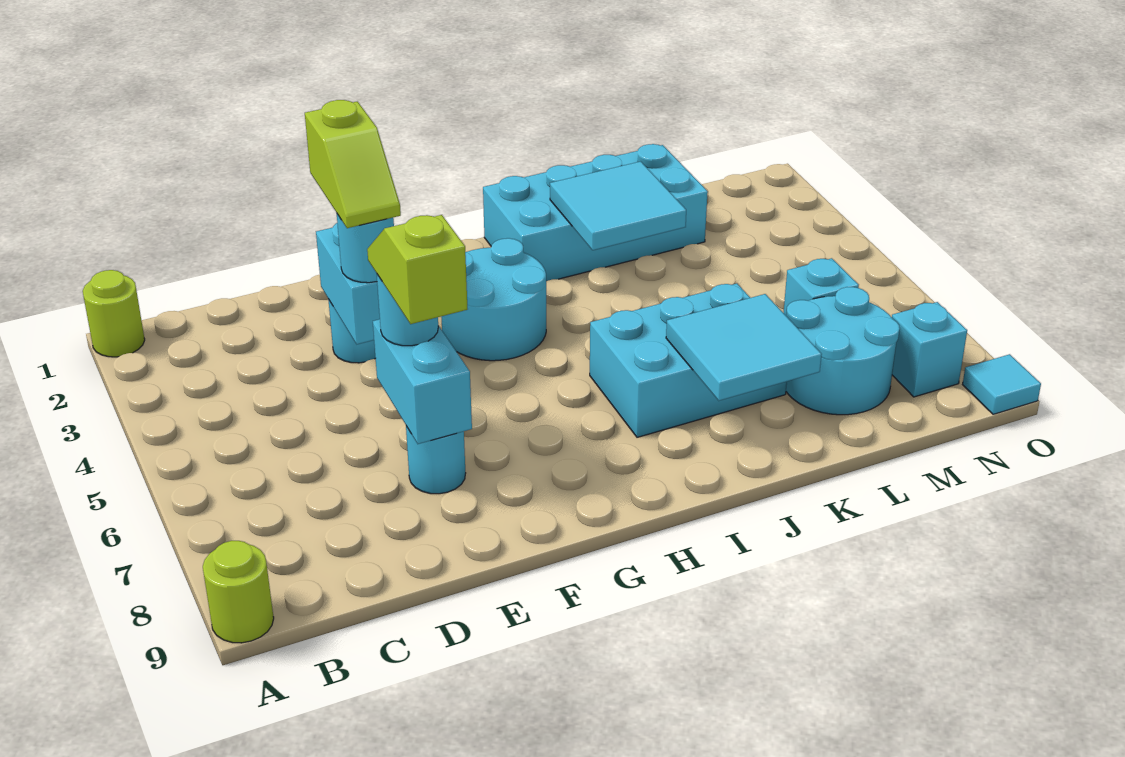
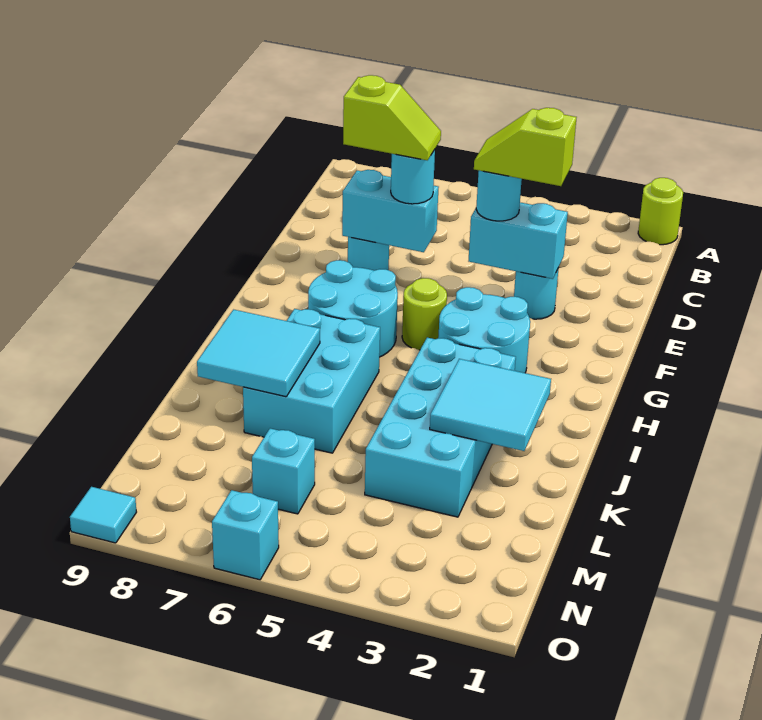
lime 1x1 round brick [203,541,274,643] -> lime 1x1 round brick moved to [402,278,447,350]
cyan 2x4 brick [483,144,708,281] -> cyan 2x4 brick moved to [365,338,516,517]
cyan 2x2 round brick [786,287,900,415] -> cyan 2x2 round brick moved to [308,260,398,357]
cyan 1x1 brick [892,302,967,397] -> cyan 1x1 brick moved to [212,490,279,580]

